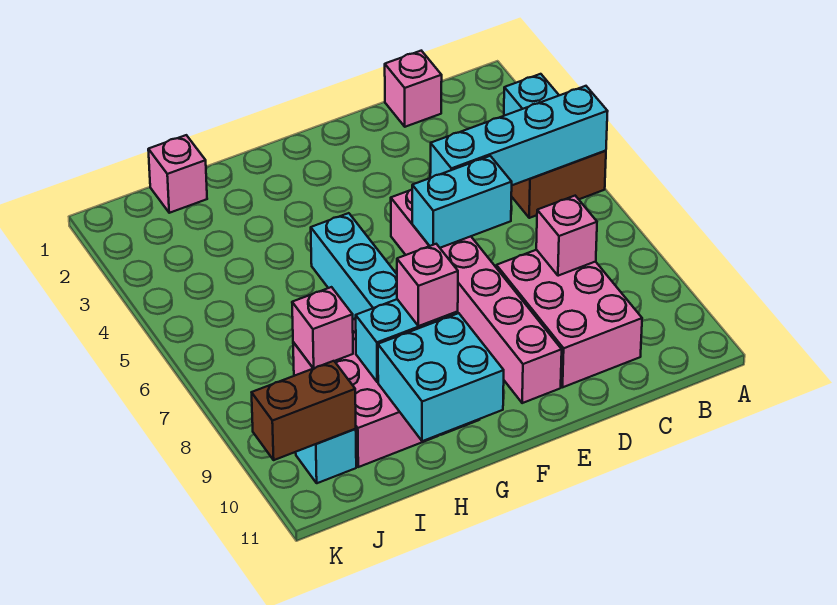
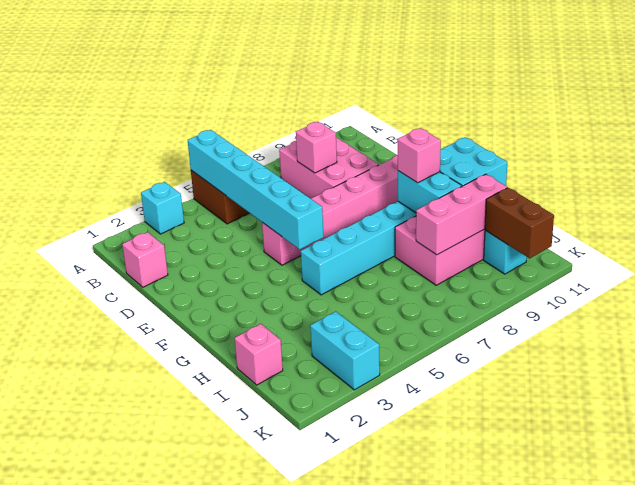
cyan 1x4 brick [430,86,608,185] -> cyan 1x6 brick [188,130,324,249]
pink 2x3 brick [496,250,642,387] -> pink 2x3 brick turned to [279,137,379,199]
cyan 1x2 brick [412,156,512,248] -> cyan 1x2 brick moved to [310,312,380,390]
pink 1x1 brick [292,287,353,368] -> pink 1x3 brick [416,174,507,255]

